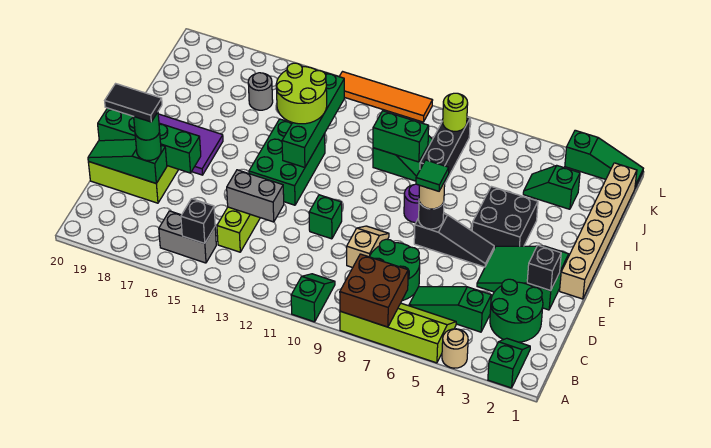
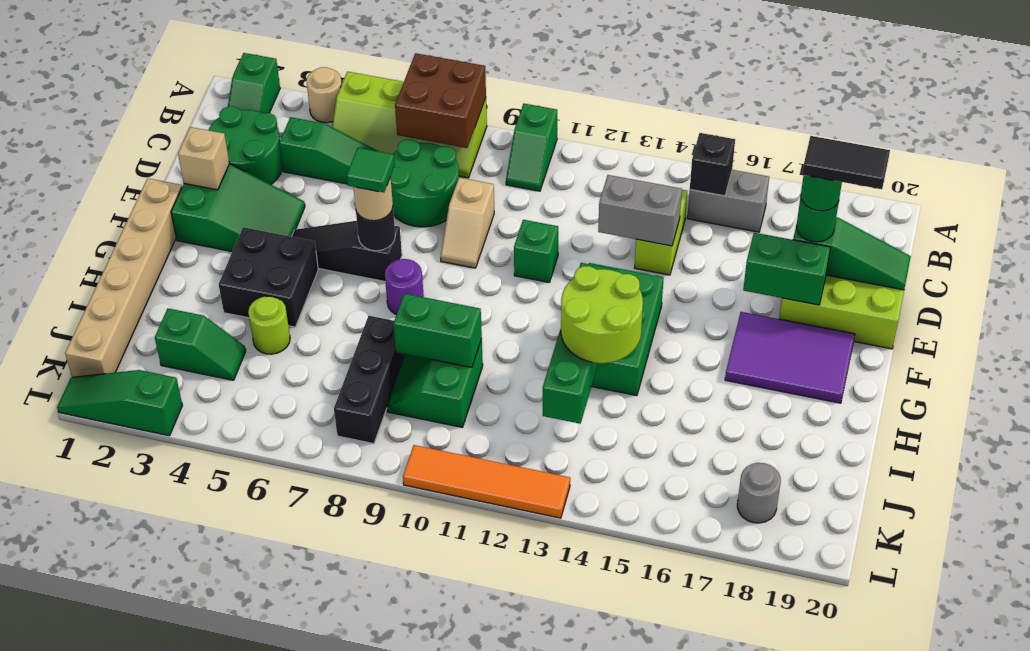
black 1x1 brick [527,245,561,291] -> tan 1x1 brick [178,127,229,190]
green 1x4 brick [98,108,201,173] -> green 1x2 brick [743,233,830,305]
grey 1x1 round brick [248,73,273,110] -> grey 1x1 round brick moved to [737,463,781,523]
lime 1x1 round brick [443,93,468,131] -> lime 1x1 round brick moved to [248,296,290,354]

